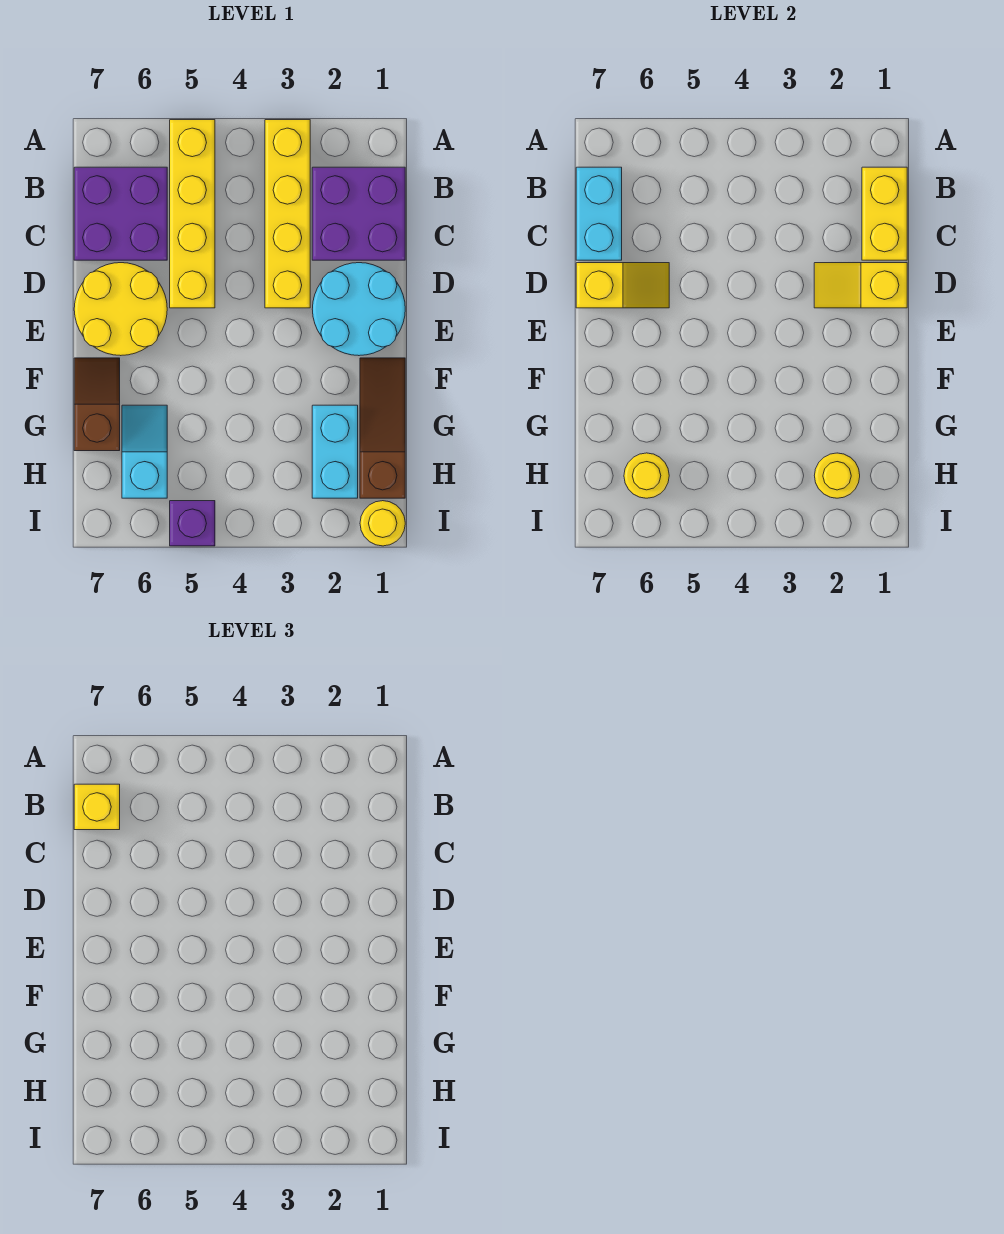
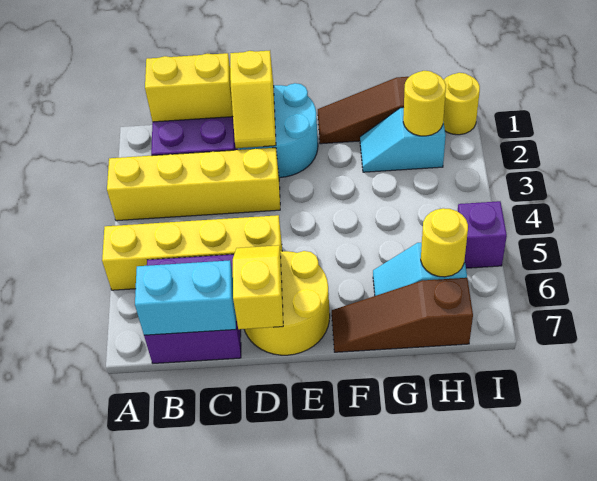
yellow 1x1 brick [74,784,120,830] -> none
brown 1x2 slope [74,358,120,451] -> brown 1x3 slope [332,278,473,352]
cyan 1x2 brick [312,405,358,498] -> cyan 1x2 slope [360,108,446,172]

